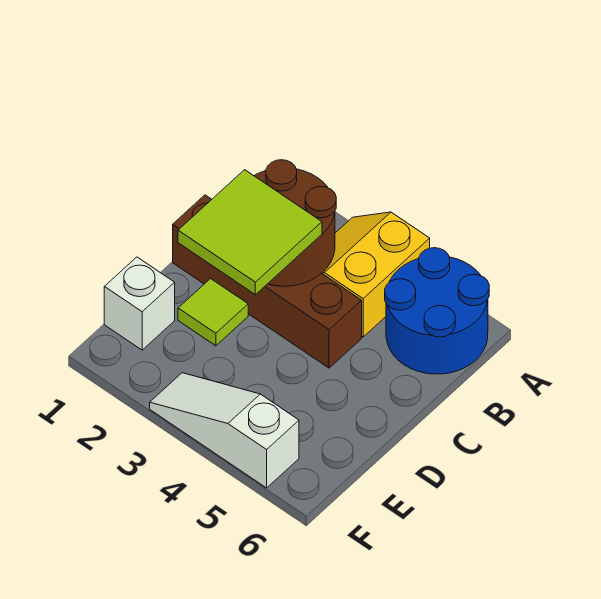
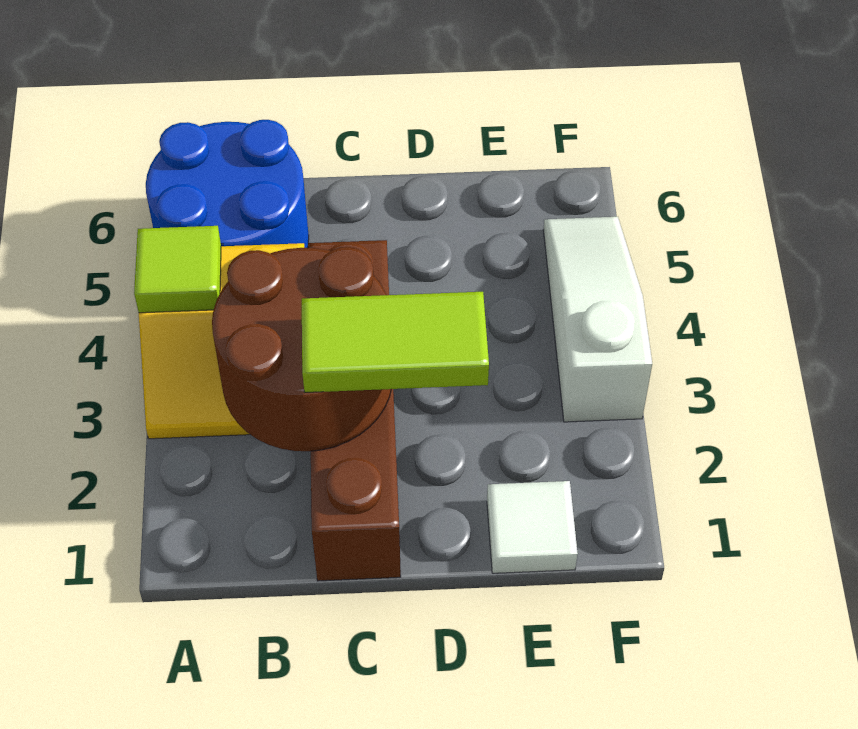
lime 2x2 tile [178,170,322,295] -> lime 1x2 tile [302,292,489,392]
lime 1x1 tile [178,279,248,346] -> lime 1x1 tile moved to [134,226,221,313]
white 1x1 brick [104,257,175,350] -> white 1x1 tile [487,481,578,573]
white 1x3 slope [150,373,299,488] -> white 1x3 slope turned to [543,217,652,422]

